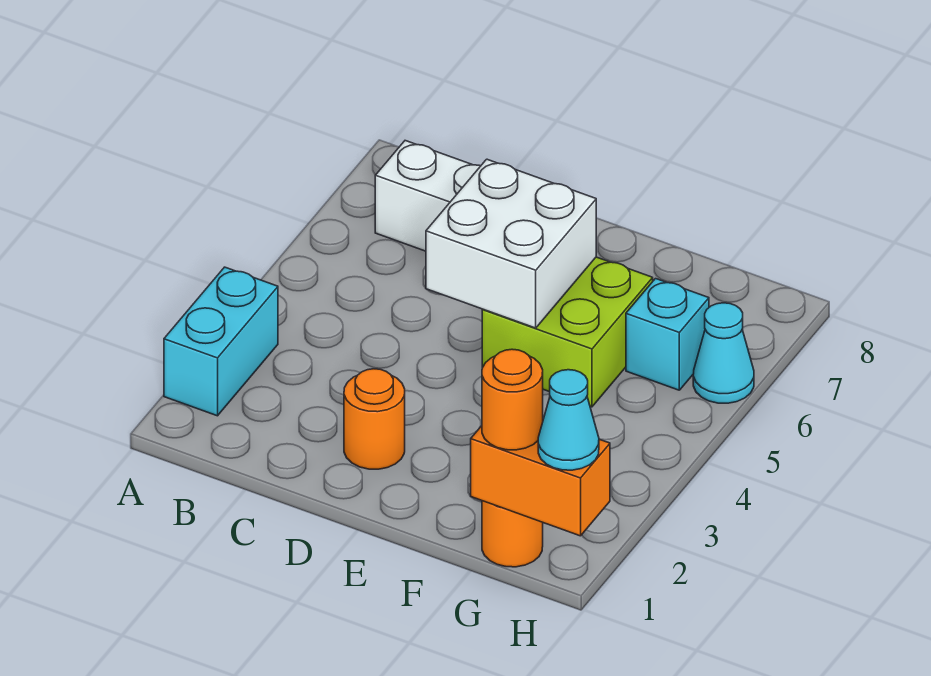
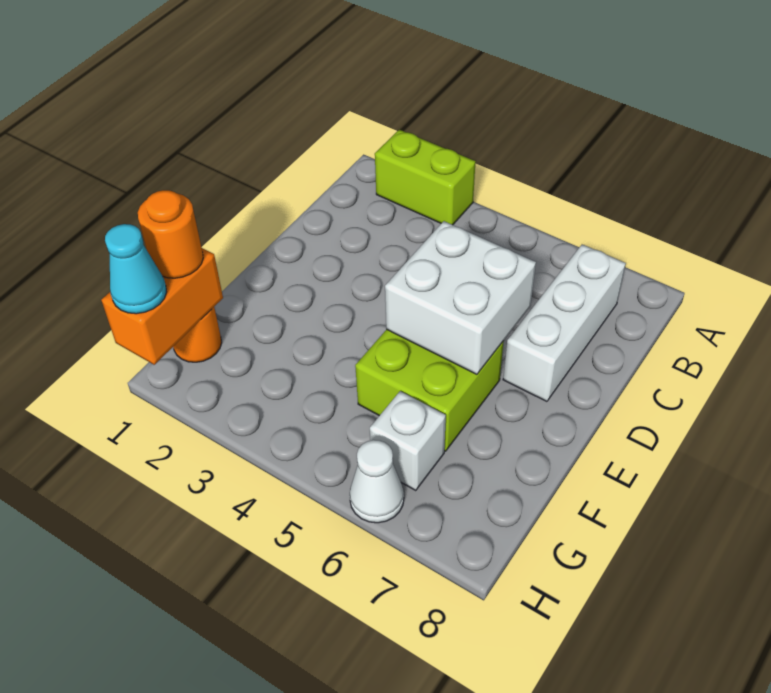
cyan 1x2 brick [164,267,278,416] -> lime 1x2 brick [375,130,476,225]
orange 1x1 round brick [344,369,405,469] -> none
cyan 1x1 brick [626,279,709,390] -> white 1x1 brick [370,391,446,490]
cyan 1x1 cone [693,303,754,403] -> white 1x1 cone [350,440,404,523]

